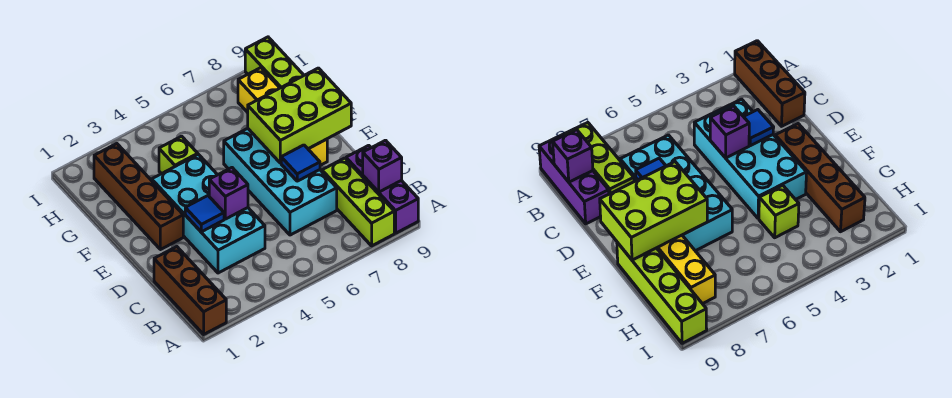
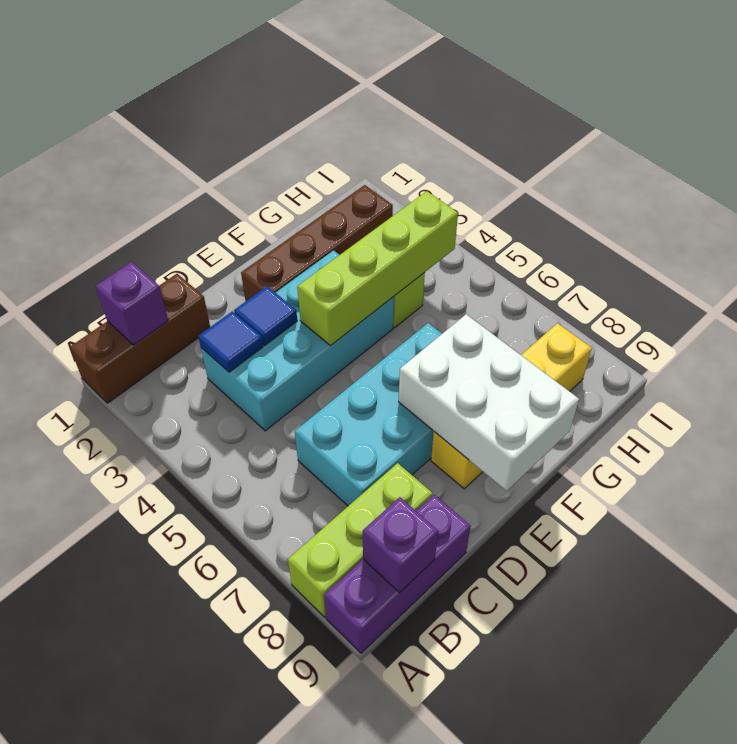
purple 1x1 brick [209,168,248,219] -> purple 1x1 brick moved to [95,262,168,345]
blue 1x1 tile [281,145,320,181] -> blue 1x1 tile moved to [198,311,263,372]
lime 2x3 brick [248,68,351,163] -> white 2x3 brick [399,314,579,491]
lime 1x4 brick [245,37,304,88] -> lime 1x4 brick moved to [297,191,458,346]

